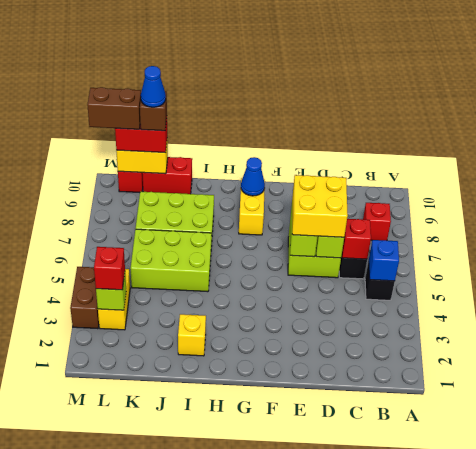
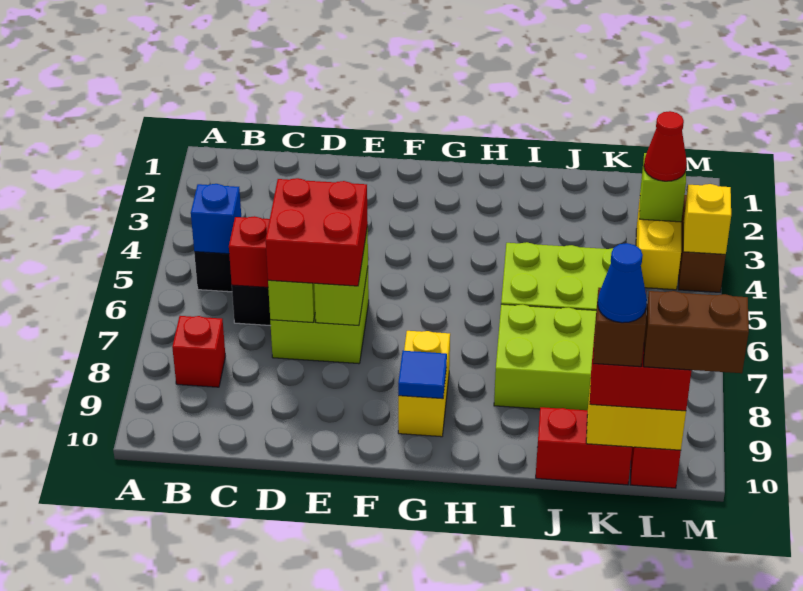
yellow 2x2 brick [292,175,348,237] -> red 2x2 brick [266,178,368,286]
blue 1x1 cone [241,157,265,196] -> blue 1x1 tile [398,351,447,399]
yellow 1x1 brick [178,314,206,356] -> yellow 1x1 brick moved to [683,184,731,254]
red 1x1 brick [94,247,125,290] -> red 1x1 cone [644,111,687,181]

